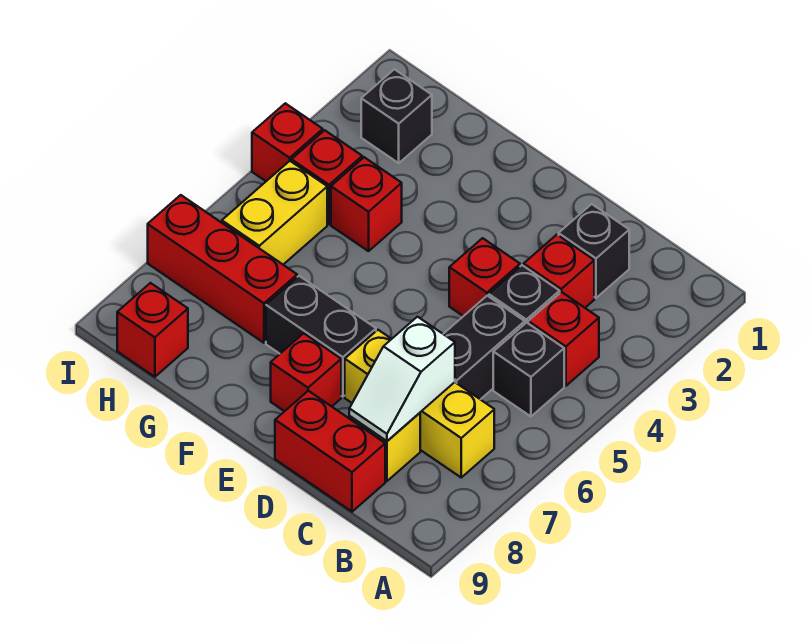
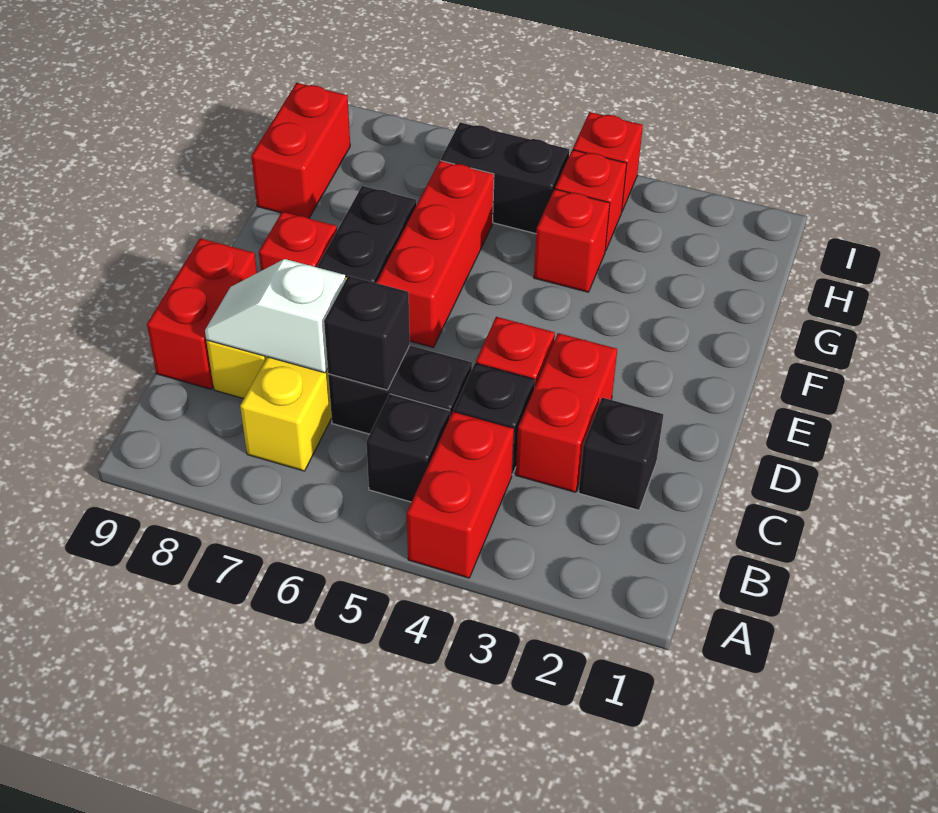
red 1x1 brick [528,292,599,386] -> red 1x2 brick [407,412,514,578]
red 1x1 brick [524,235,594,308] -> red 1x2 brick [516,333,617,492]
red 1x3 brick [148,195,297,343] -> red 1x3 brick moved to [376,161,494,348]
black 1x1 brick [361,69,432,163] -> black 1x1 brick moved to [324,276,410,390]
yellow 1x2 brick [222,161,327,264] -> black 1x2 brick [441,123,569,234]
red 1x1 brick [117,283,188,377] -> red 1x2 brick [251,83,350,218]

